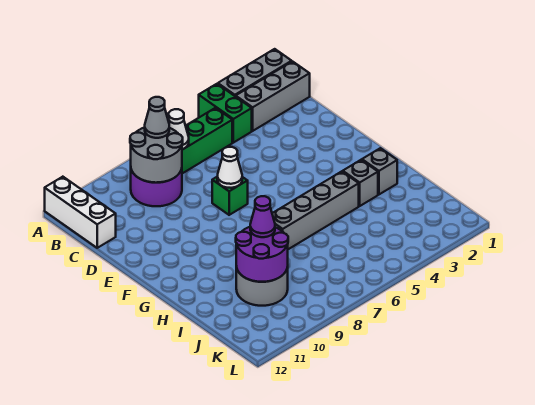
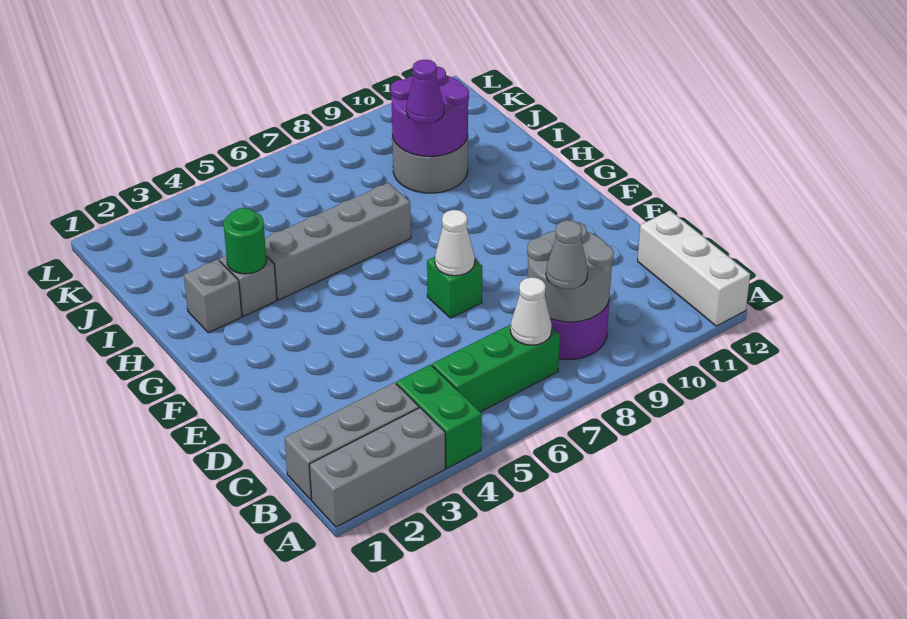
none -> green 1x1 round brick [223,208,267,274]

